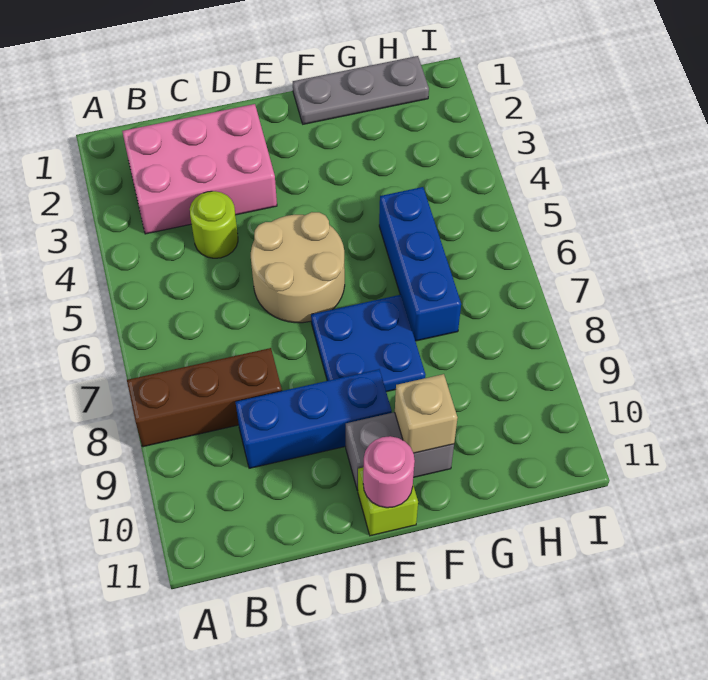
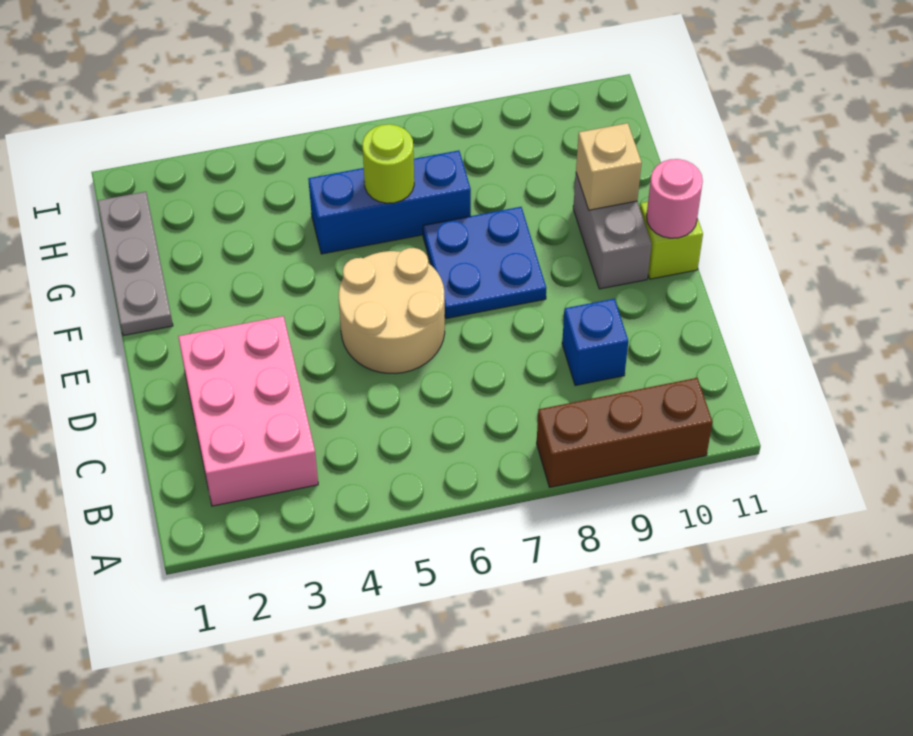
brown 1x3 brick [127,348,282,447] -> brown 1x3 brick turned to [537,378,712,487]
lime 1x1 round brick [190,191,238,258] -> lime 1x1 round brick moved to [362,124,414,203]
blue 1x3 brick [235,369,392,468] -> blue 1x1 brick [562,299,628,386]

